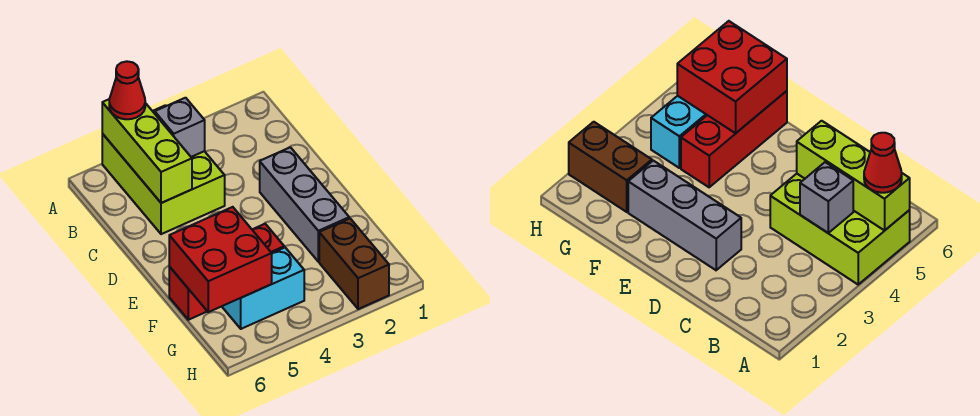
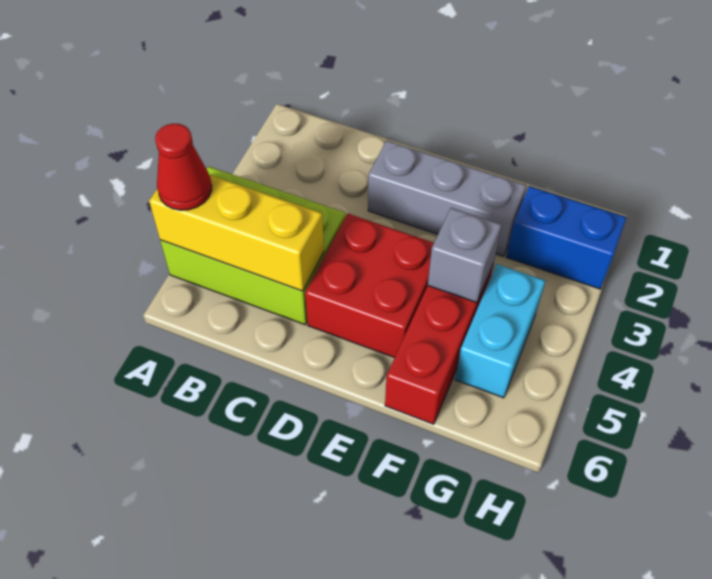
lime 1x3 brick [102,99,192,203] -> yellow 1x3 brick [149,175,324,291]
grey 1x1 brick [155,98,205,157] -> grey 1x1 brick moved to [428,208,502,303]
red 2x2 brick [169,207,272,312] -> red 2x2 brick moved to [305,214,434,358]
brown 1x2 brick [319,218,389,309] -> blue 1x2 brick [506,186,627,289]

